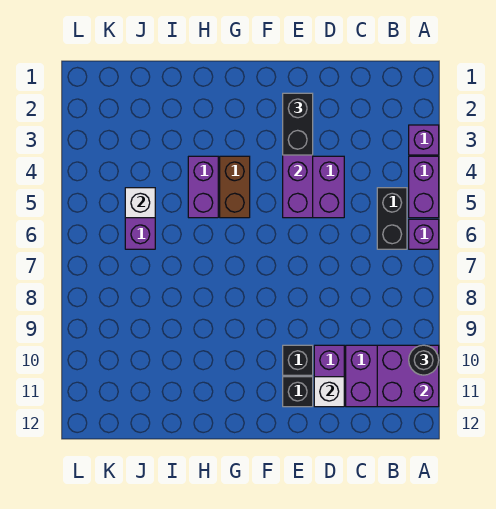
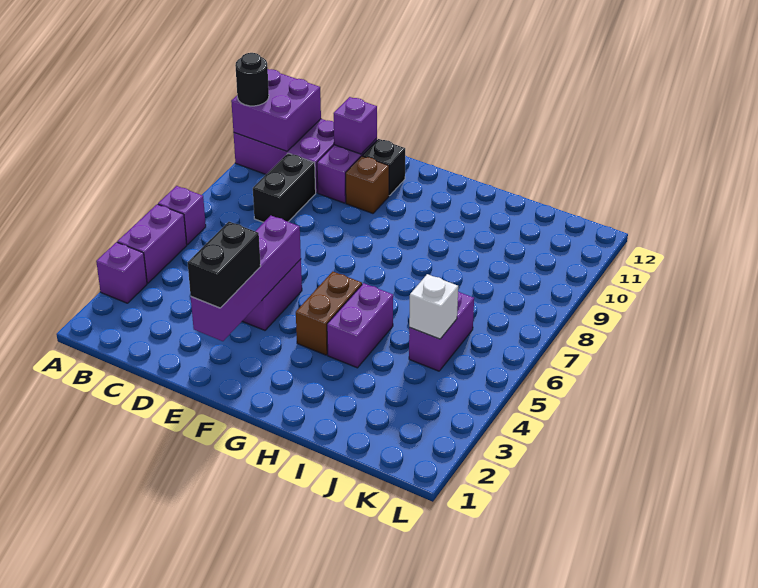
black 1x2 brick [377,188,407,249] -> black 1x2 brick moved to [253,153,316,222]
white 1x1 brick [314,377,344,407] -> purple 1x1 brick [334,97,377,154]
black 1x1 brick [283,345,313,375] -> brown 1x1 brick [346,156,389,213]

